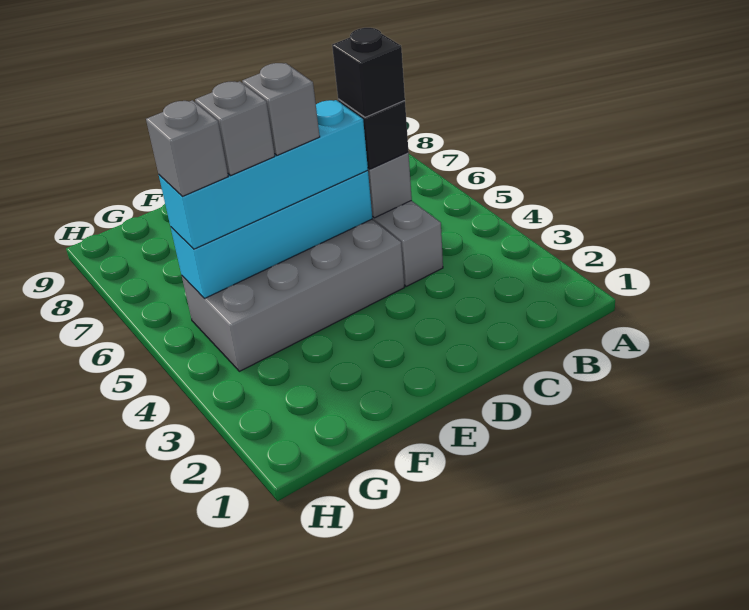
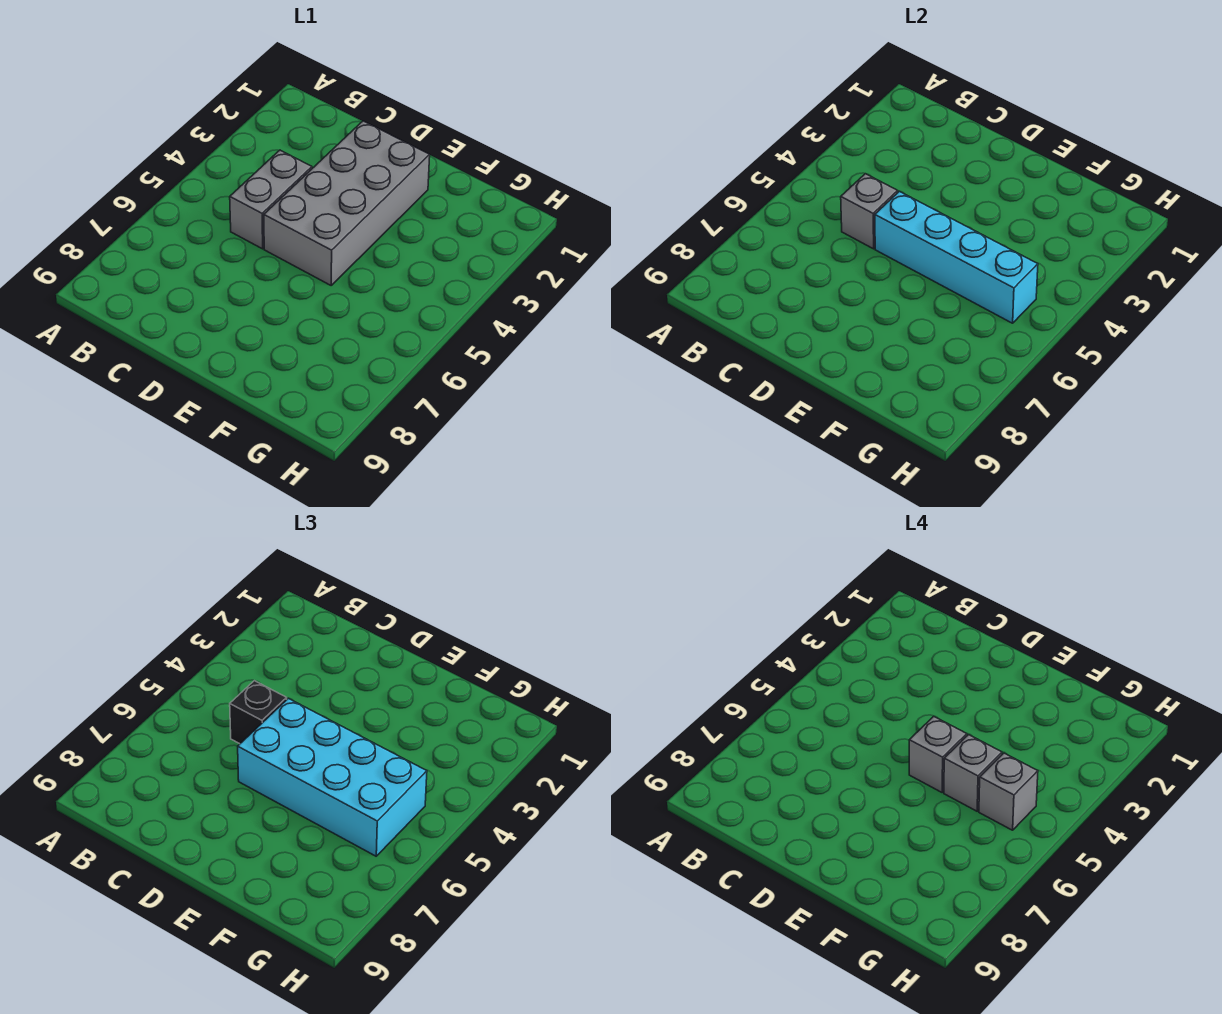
black 1x1 brick [332,28,405,117] -> none
grey 2x4 brick [182,219,405,371] -> grey 2x4 brick turned to [264,121,430,285]
cyan 1x4 brick [159,100,368,249] -> cyan 2x4 brick [238,698,427,856]

